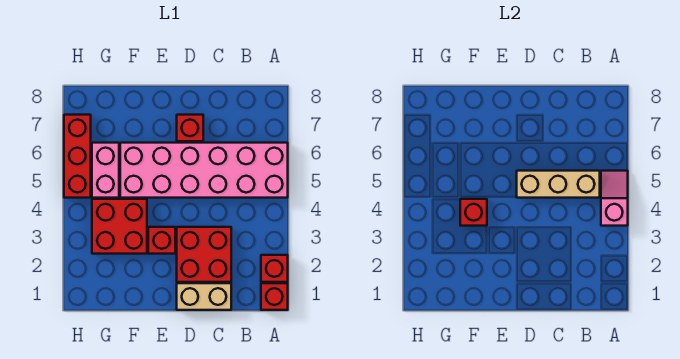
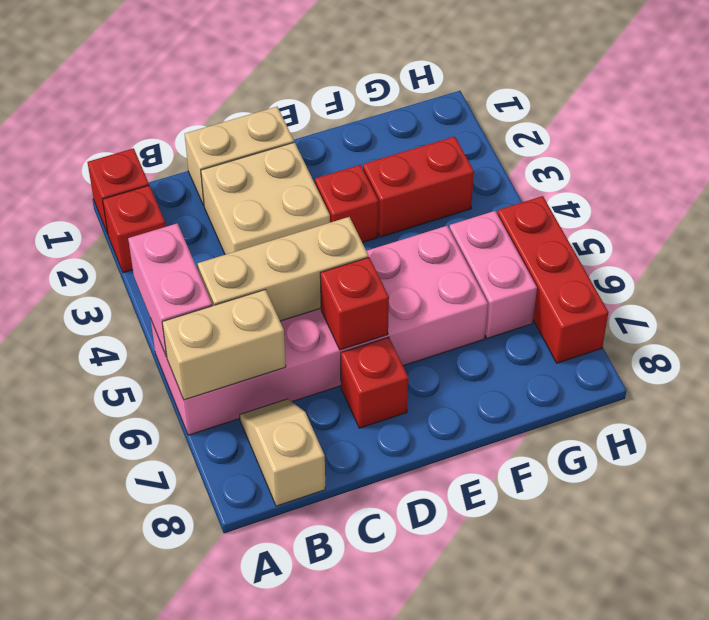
pink 1x2 slope [601,171,628,226] -> pink 1x2 brick [128,223,212,357]
none -> tan 1x2 brick [162,290,286,400]
none -> tan 1x2 slope [240,399,325,506]
red 2x2 brick [177,227,231,282] -> tan 2x2 brick [201,142,330,255]
red 2x2 brick [92,199,147,254] -> red 1x2 brick [363,136,474,237]
red 1x1 brick [460,199,487,226] -> red 1x1 brick moved to [320,257,389,350]

